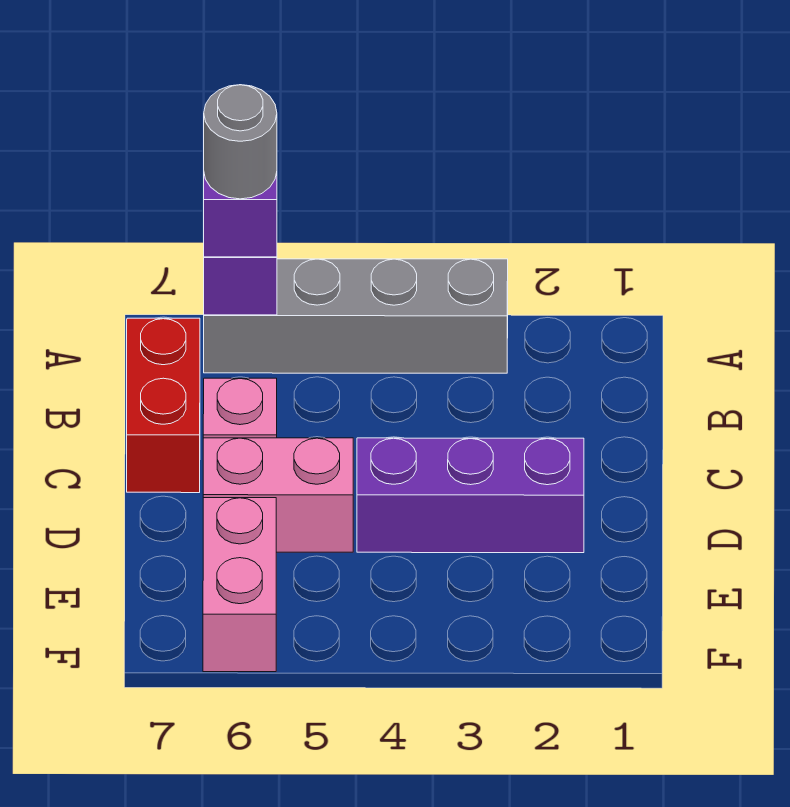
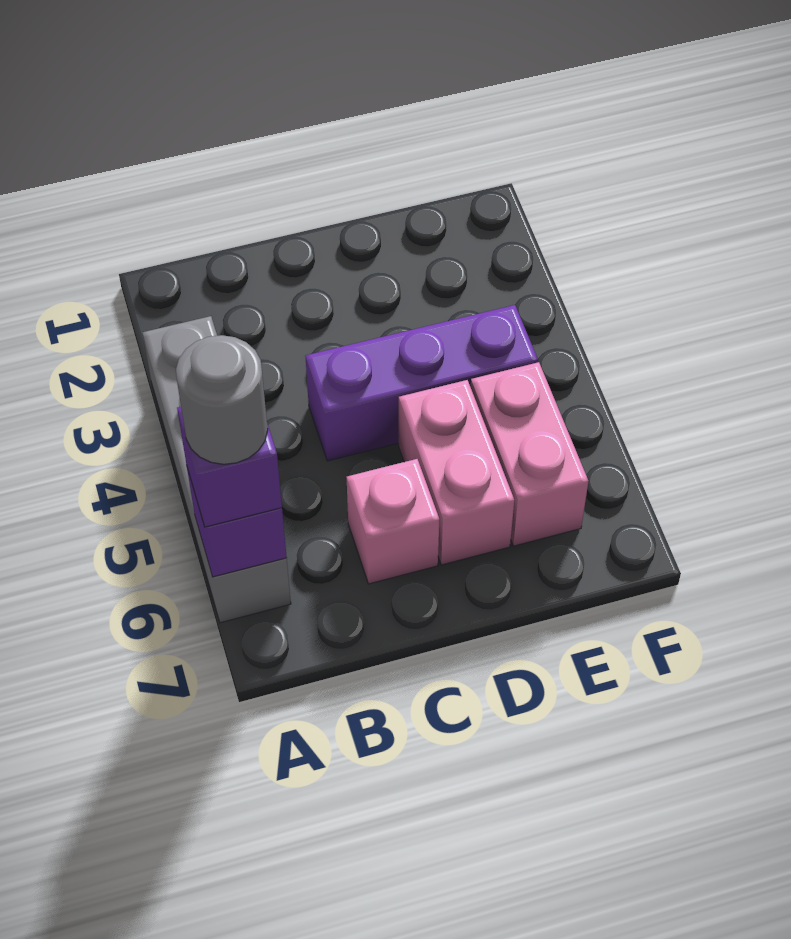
red 1x2 brick [127,318,200,493] -> none
purple 1x3 brick [357,438,584,553] -> purple 1x3 brick turned to [305,305,538,461]
pink 1x2 brick [203,498,276,672] -> pink 1x2 brick turned to [471,362,588,546]

